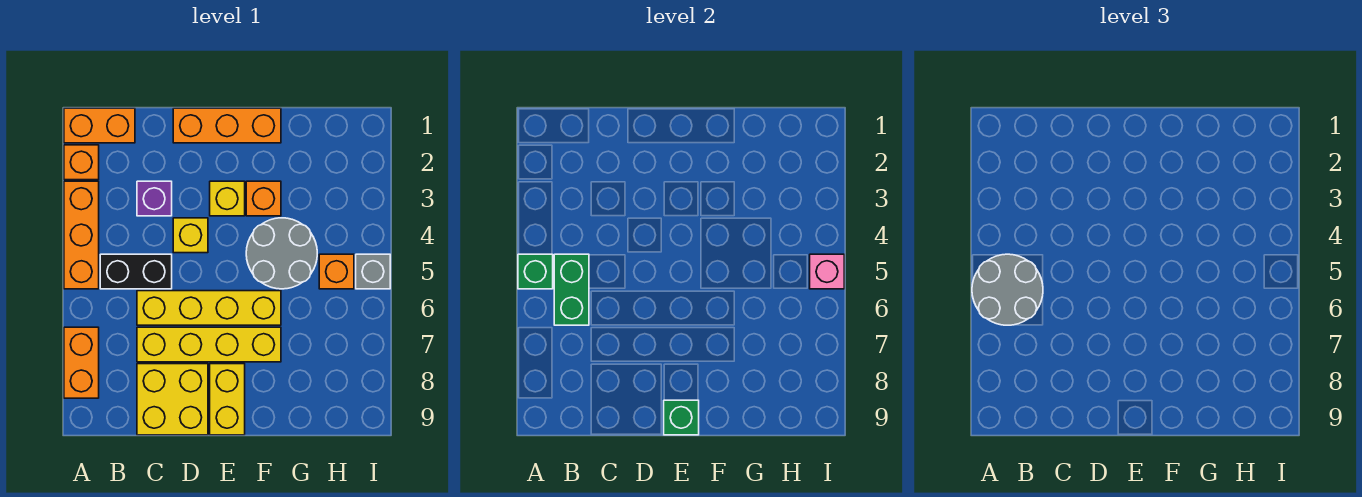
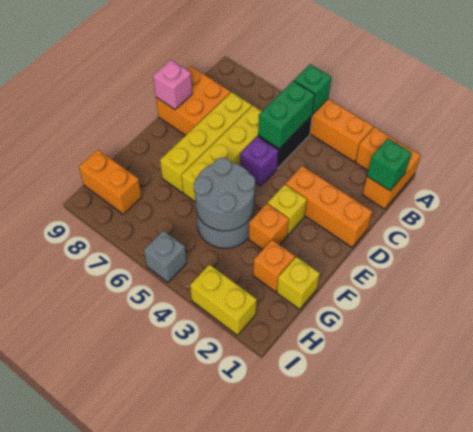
grey 2x2 round brick [972,254,1043,325] -> grey 2x2 round brick moved to [193,158,255,231]
orange 1x2 brick [64,327,99,398] -> orange 1x2 brick moved to [79,150,142,214]
green 1x2 brick [554,254,589,325] -> green 1x2 brick turned to [258,81,315,149]
purple 1x1 brick [137,181,172,216] -> purple 1x1 brick moved to [240,137,278,186]
yellow 2x2 brick [137,364,208,435] -> orange 2x2 brick [156,66,231,135]
orange 1x3 brick [173,108,281,143] -> orange 1x3 brick turned to [285,166,373,247]
yellow 1x1 brick [173,218,208,253] -> yellow 1x1 brick moved to [277,257,320,309]
yellow 1x2 brick [210,364,245,435] -> yellow 1x2 brick moved to [190,265,257,335]
green 1x1 brick [664,400,699,435] -> green 1x1 brick moved to [367,139,411,191]
orange 1x1 brick [319,254,354,289] -> orange 1x1 brick moved to [253,240,295,292]
pink 1x1 brick [810,254,844,289] -> pink 1x1 brick moved to [153,60,192,109]

